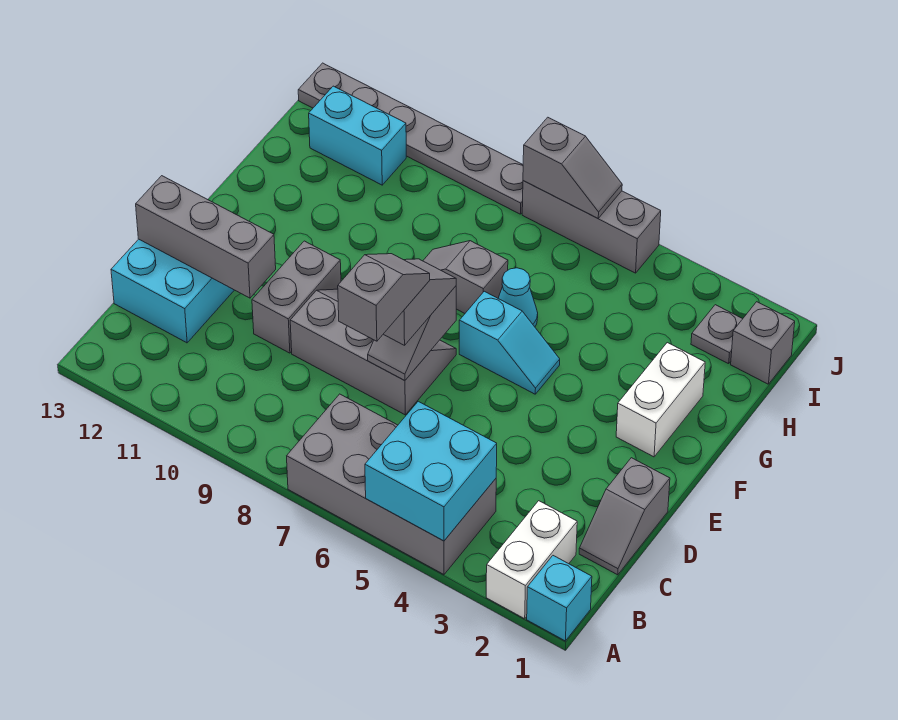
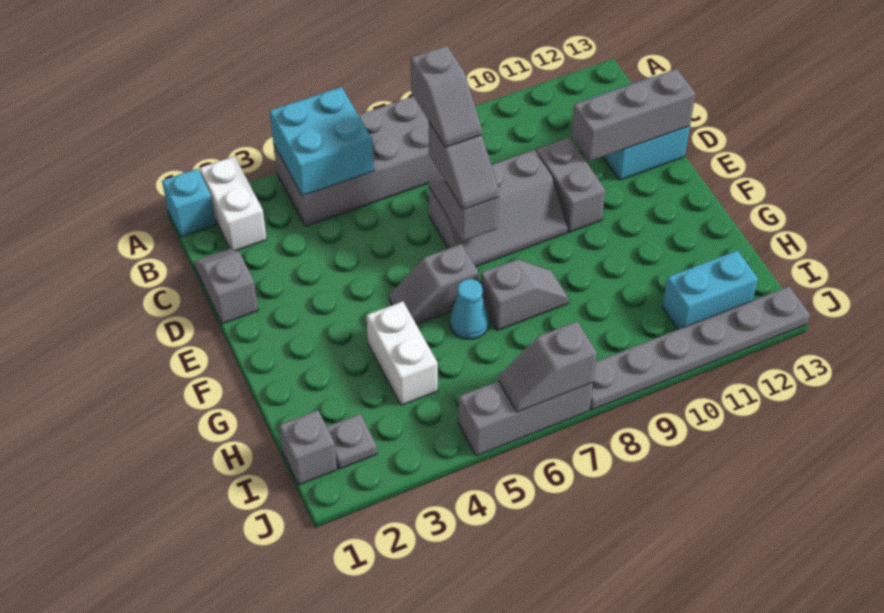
white 1x2 brick [616,343,705,457] -> white 1x2 brick moved to [366,302,438,405]
cyan 1x2 slope [459,291,560,394] -> grey 1x2 slope [389,244,478,324]

